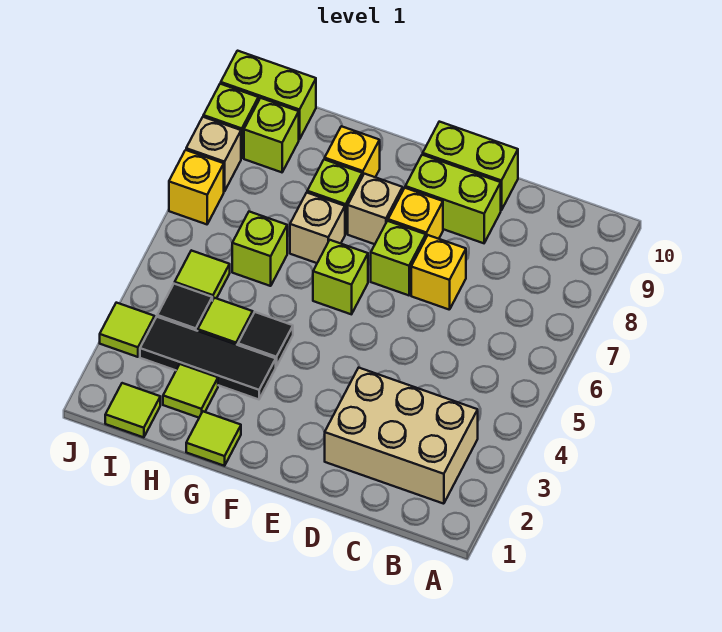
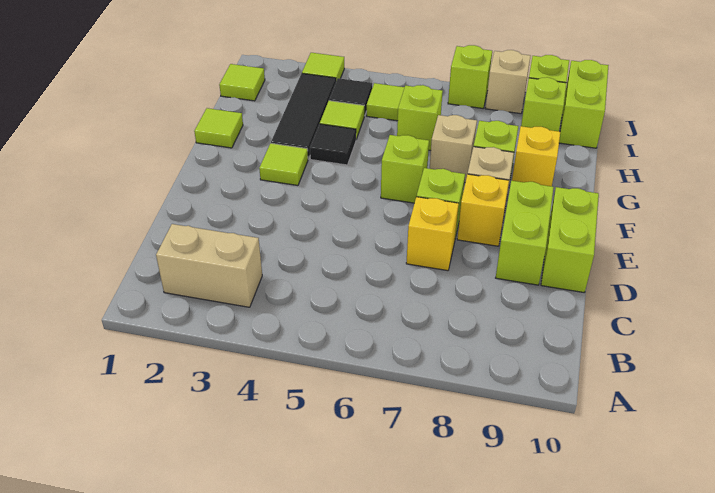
tan 2x3 brick [325,368,478,504] -> tan 1x2 brick [156,224,262,307]
lime 1x1 tile [163,364,218,418] -> lime 1x1 tile moved to [259,143,308,185]
yellow 1x1 brick [169,150,224,224] -> lime 1x1 brick [448,45,492,108]

